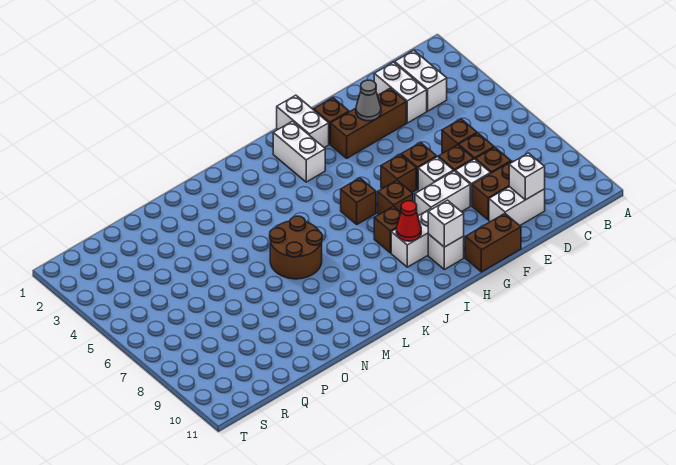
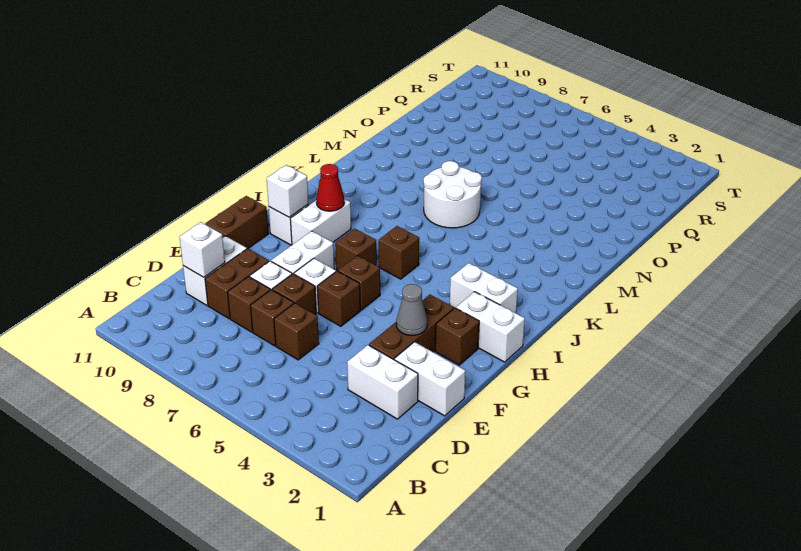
white 1x2 brick [395,50,447,111] -> white 1x2 brick moved to [394,342,465,416]
brown 1x1 brick [374,206,401,253] -> none
brown 2x2 round brick [270,216,322,279] -> white 2x2 round brick [423,161,482,228]

